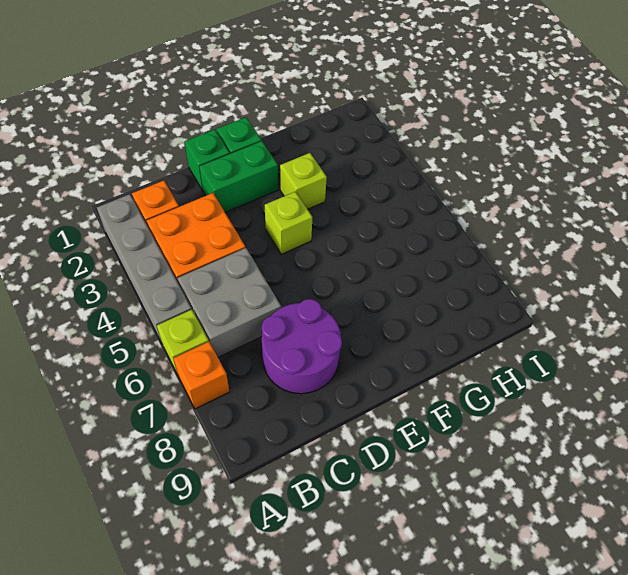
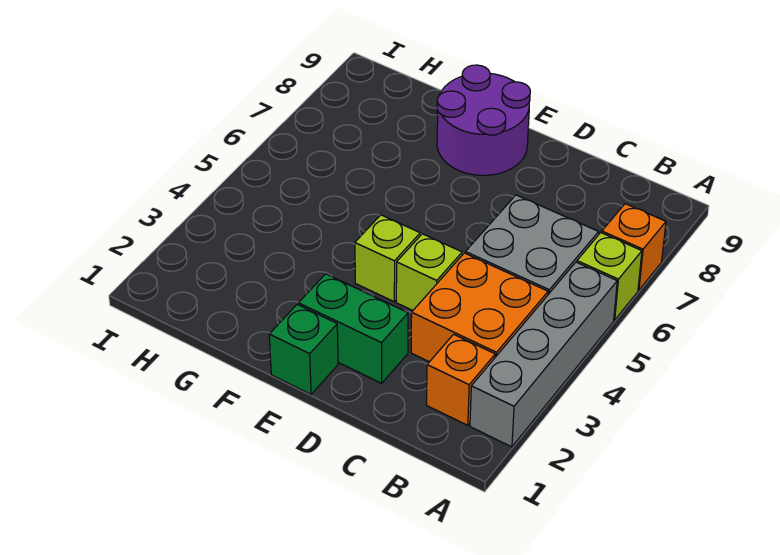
purple 2x2 round brick [262,299,342,394] -> purple 2x2 round brick moved to [437,65,530,175]
green 1x1 brick [184,129,230,191] -> none
lime 1x1 brick [280,153,327,209] -> lime 1x1 brick moved to [396,234,462,310]

